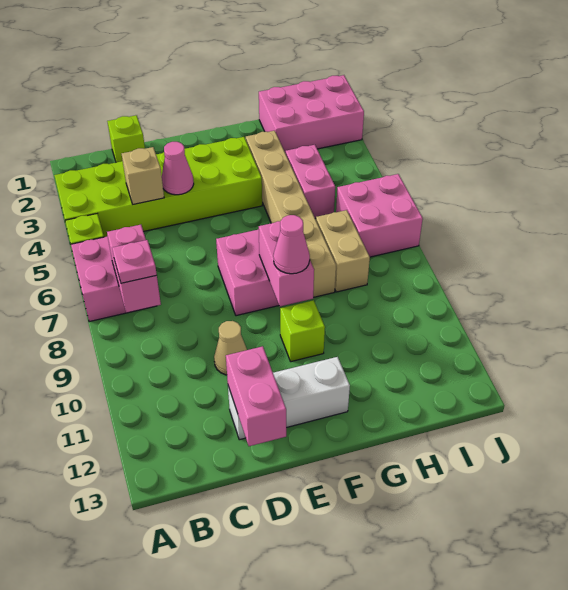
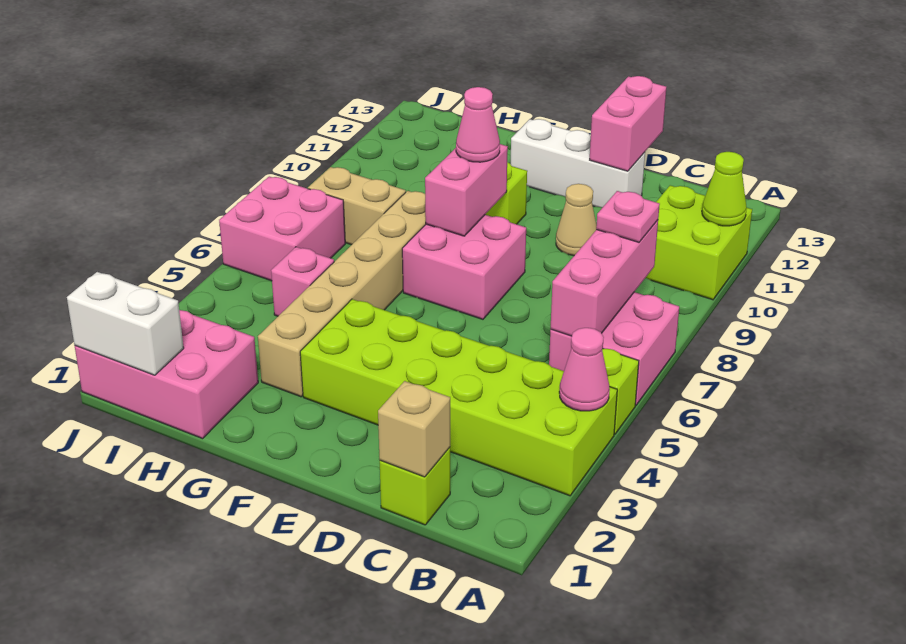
none -> lime 2x2 brick [646,185,752,300]
none -> lime 1x1 cone [702,152,747,226]
pink 1x2 brick [107,225,161,313] -> pink 1x3 brick [551,220,658,336]
tan 1x1 brick [122,147,164,204] -> tan 1x1 brick moved to [378,381,450,477]
pink 1x1 cone [162,142,194,195] -> pink 1x1 cone moved to [559,328,610,411]
pink 1x2 brick [286,145,335,218] -> pink 1x1 brick [271,247,334,316]
tan 1x2 brick [316,210,370,292] -> tan 1x2 brick turned to [308,167,406,245]
none -> white 1x2 brick [67,272,184,375]

